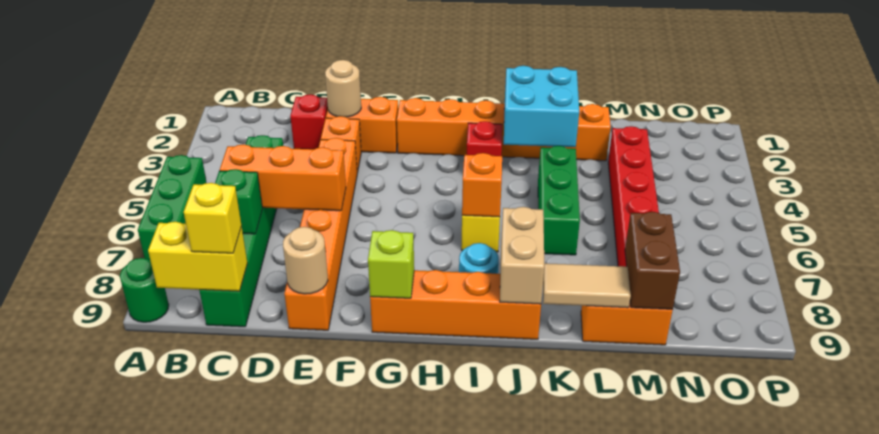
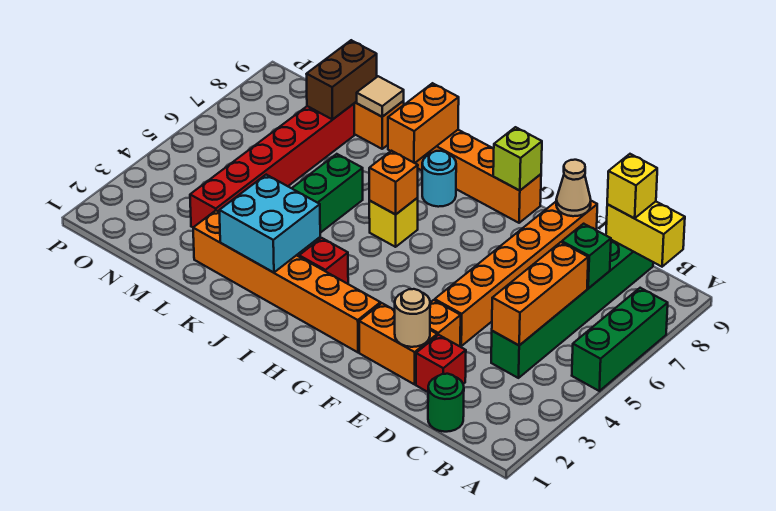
green 1x1 round brick [120,258,169,322] -> green 1x1 round brick moved to [428,374,464,432]
orange 1x3 brick [220,144,346,211] -> orange 1x3 brick turned to [492,242,588,345]
tan 1x1 round brick [283,227,328,294] -> tan 1x1 cone [556,160,591,216]
tan 1x2 brick [500,207,544,304] -> orange 1x2 brick [388,83,459,163]
tan 1x2 tile [543,263,631,308] -> tan 1x1 tile [357,76,404,117]

